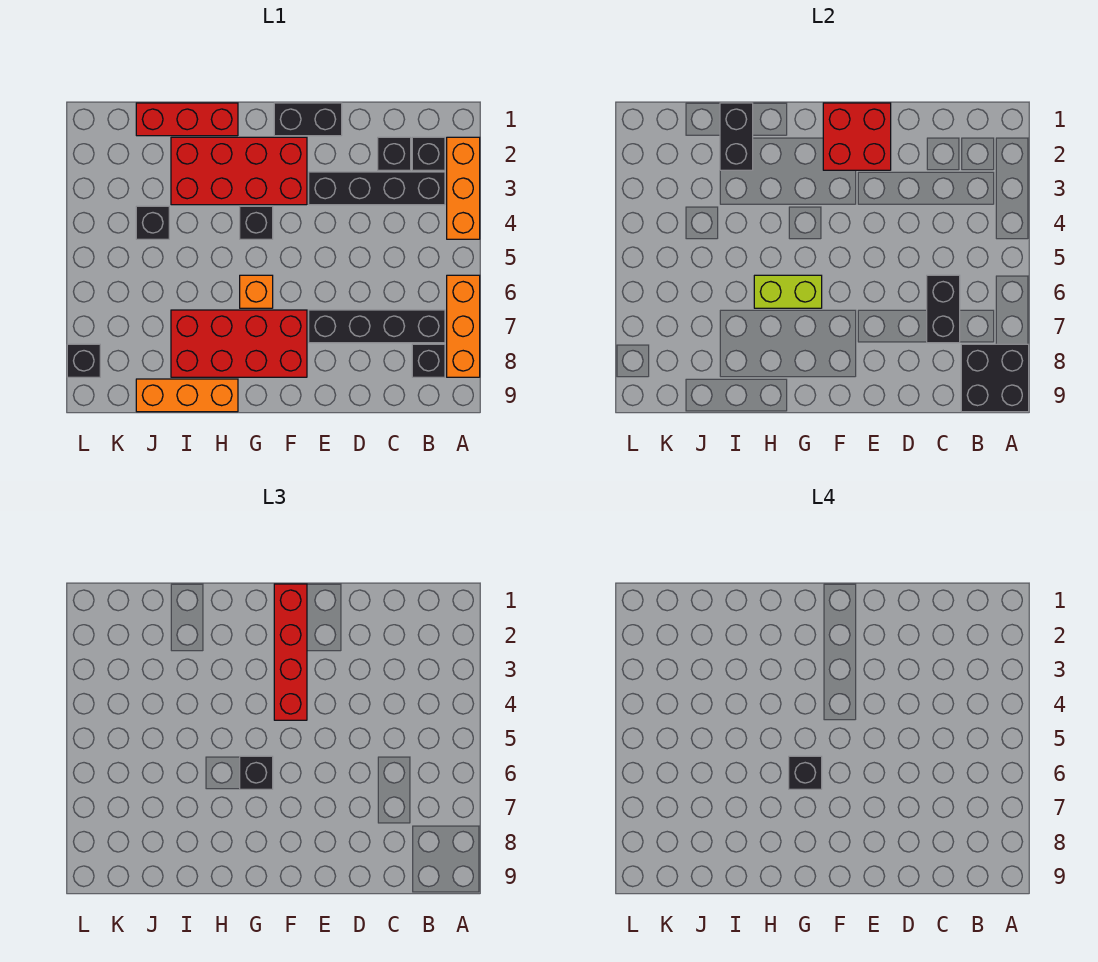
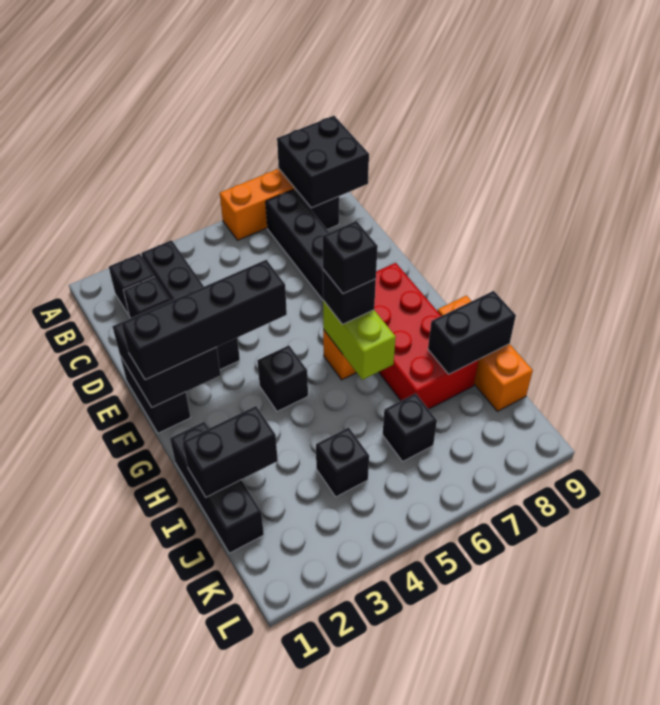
orange 1x3 brick [447,137,480,239] -> none
black 1x2 brick [927,275,960,343] -> black 1x2 brick moved to [428,291,516,374]
red 2x2 brick [823,103,891,170] -> black 2x2 brick [112,296,221,407]
red 1x4 brick [274,584,307,720] -> black 1x4 brick [121,260,287,380]
red 2x4 brick [171,137,307,205] -> none
red 1x3 brick [136,103,238,136] -> black 1x3 brick [170,422,264,553]
black 1x1 brick [67,344,100,377] -> black 1x1 brick moved to [383,393,437,461]

